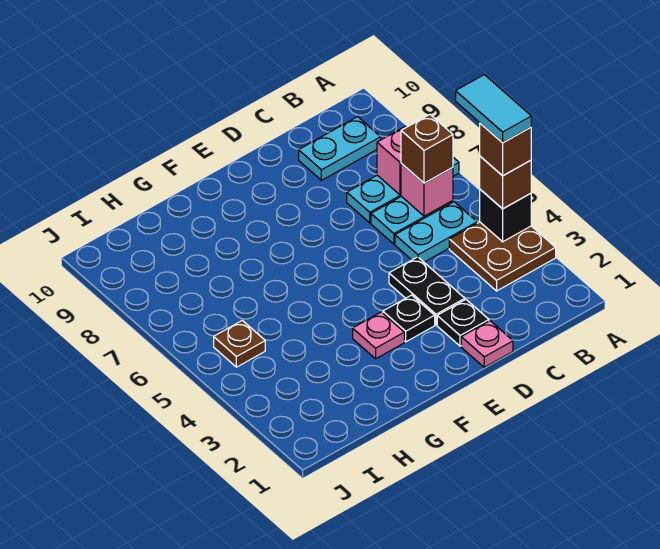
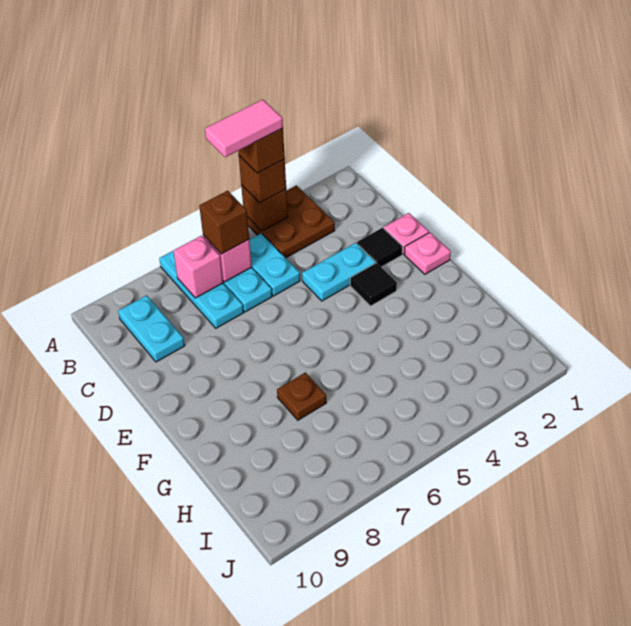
black 1x1 brick [480,189,531,242] -> brown 1x1 brick [241,185,288,231]
cyan 1x2 tile [456,75,531,143] -> pink 1x2 tile [205,100,283,157]
black 1x1 plate [437,300,489,346] -> black 1x1 tile [357,228,402,267]
black 1x2 plate [389,257,465,325] -> cyan 1x2 plate [302,243,376,301]
black 1x1 plate [383,295,435,342] -> black 1x1 tile [350,263,397,306]
pink 1x1 plate [353,312,404,359] -> pink 1x1 plate moved to [405,232,451,274]
brown 1x1 plate [214,320,265,367] -> brown 1x1 plate moved to [277,372,326,420]

